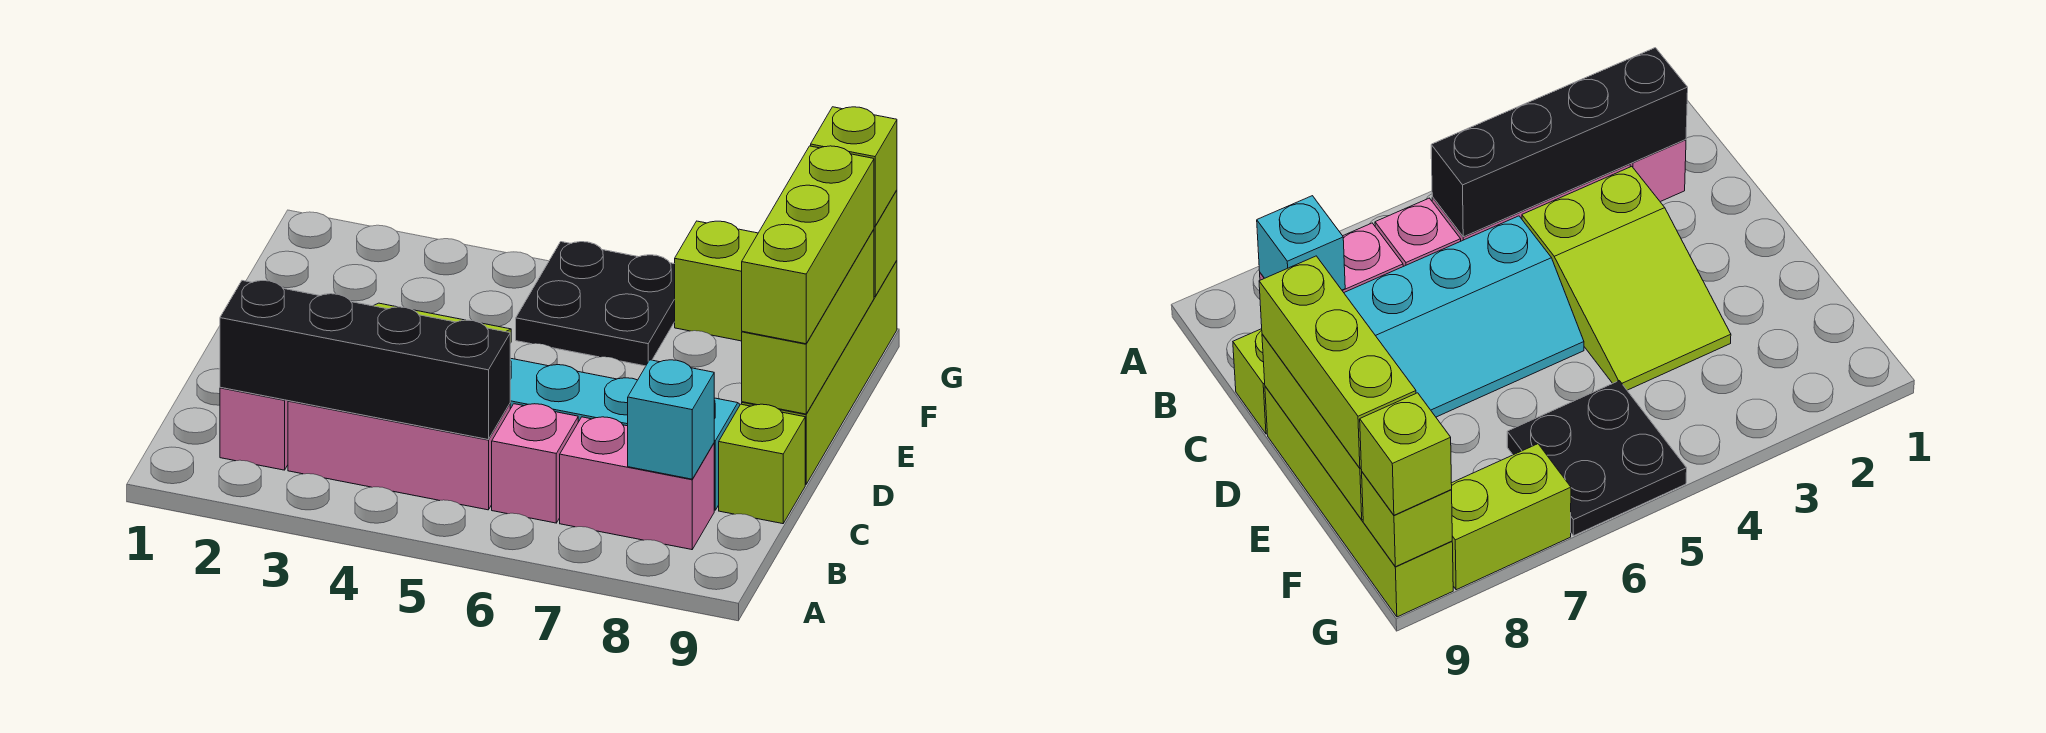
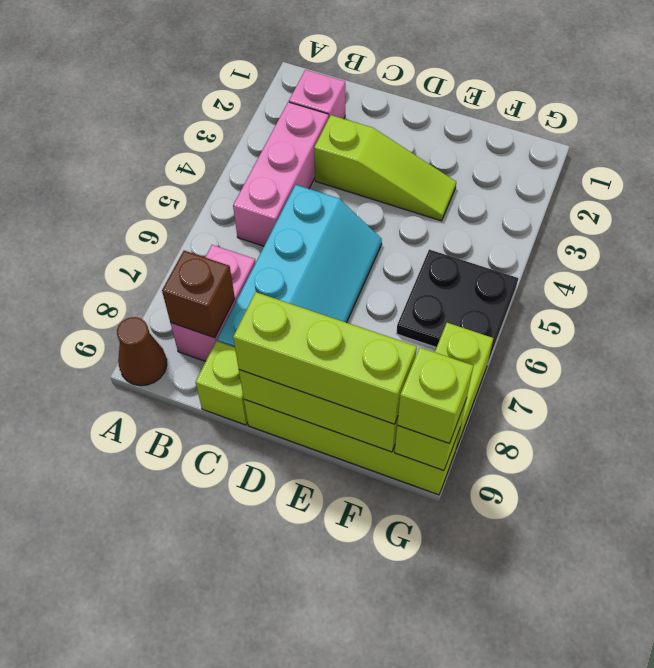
none -> brown 1x1 cone [117,317,167,386]
black 1x4 brick [220,281,510,440] -> none
pink 1x1 brick [492,404,578,523] -> none
cyan 1x1 brick [628,360,714,479] -> brown 1x1 brick [162,251,235,338]
lime 2x3 slope [1522,166,1731,390] -> lime 1x3 slope [314,115,456,221]

